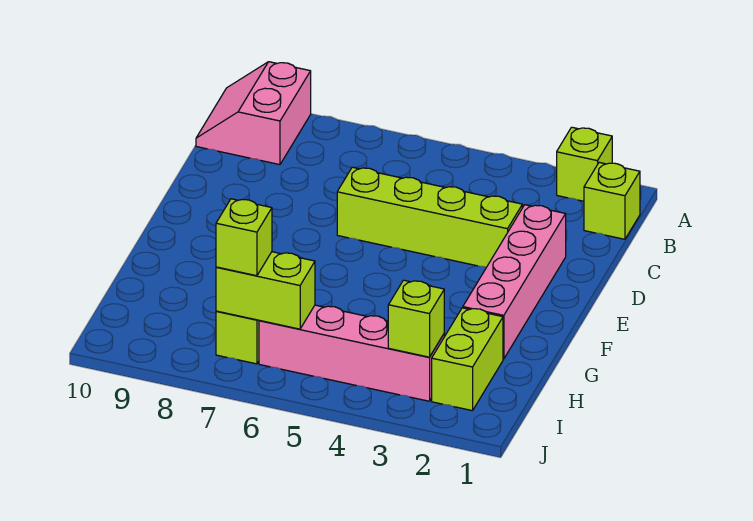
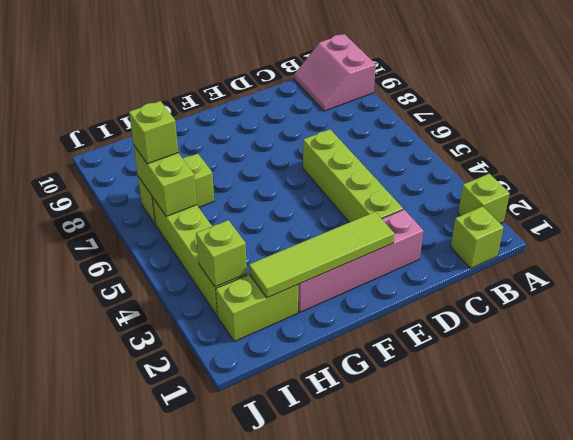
pink 2x2 slope [196,62,311,165] -> pink 2x2 slope turned to [294,34,376,111]
none -> lime 1x4 tile [249,212,394,298]
pink 1x4 brick [259,305,444,401] -> lime 1x4 brick [152,197,247,316]

